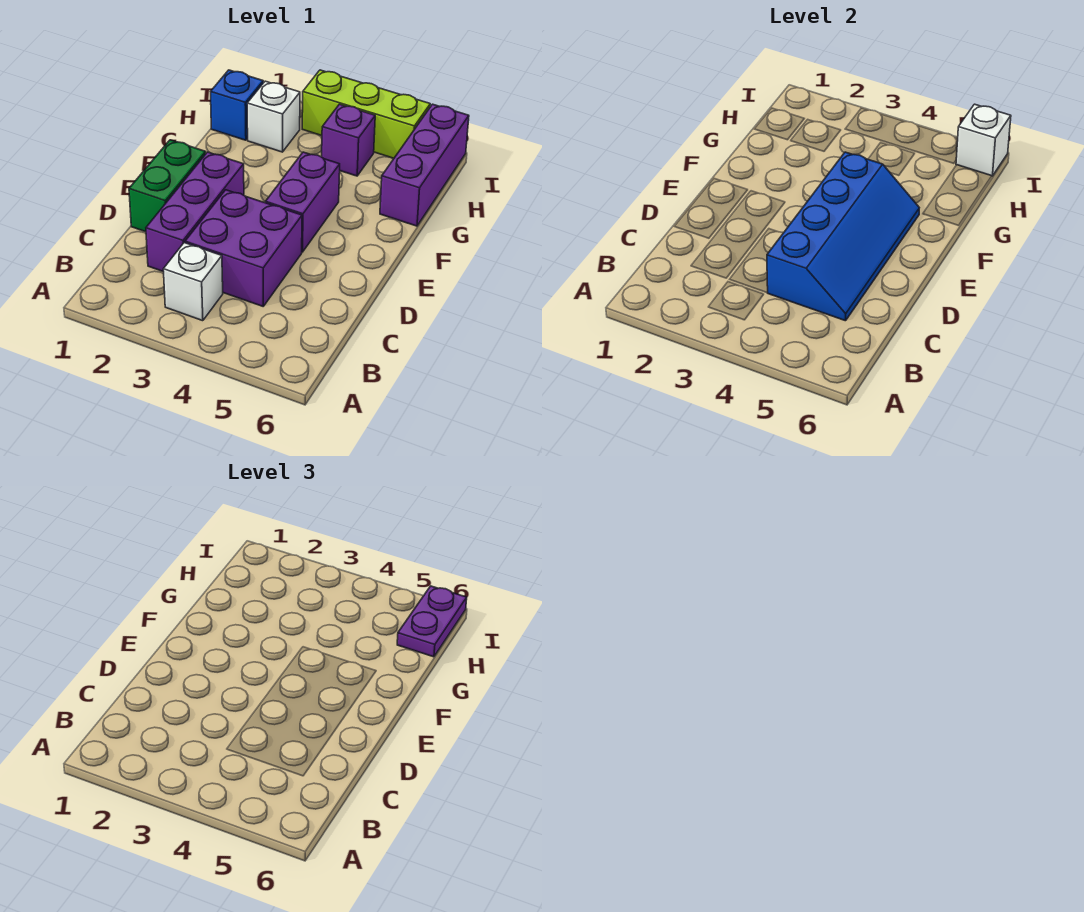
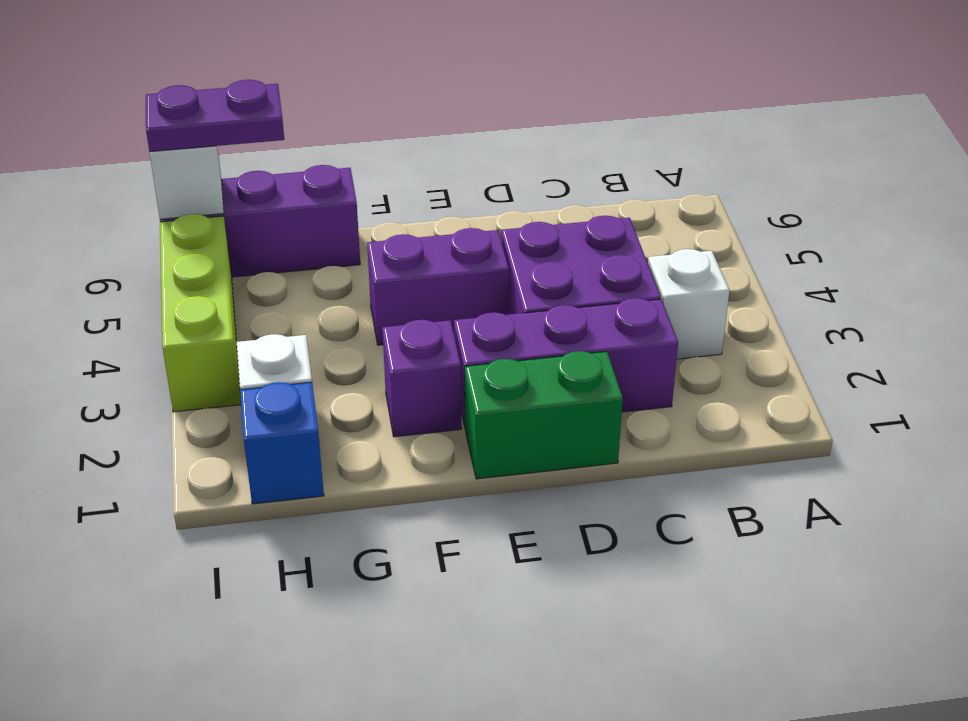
blue 2x4 slope [767,152,919,321] -> none
purple 1x1 brick [322,104,375,176] -> purple 1x1 brick moved to [382,320,462,437]

